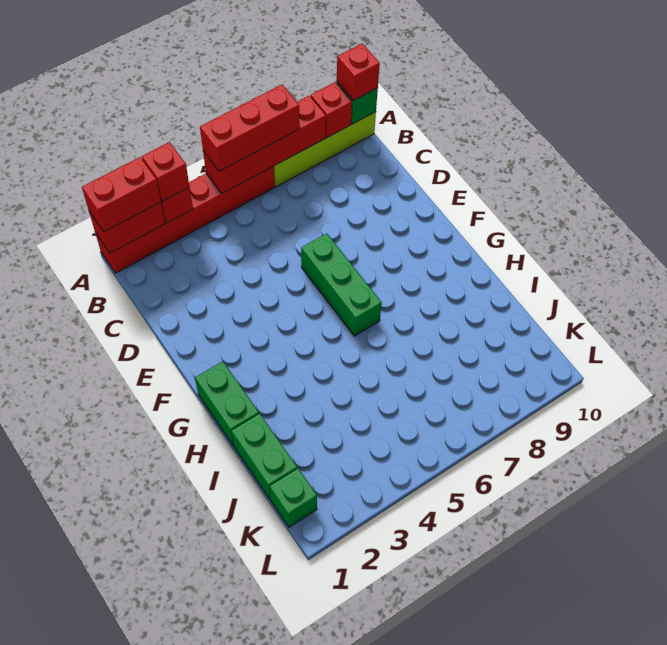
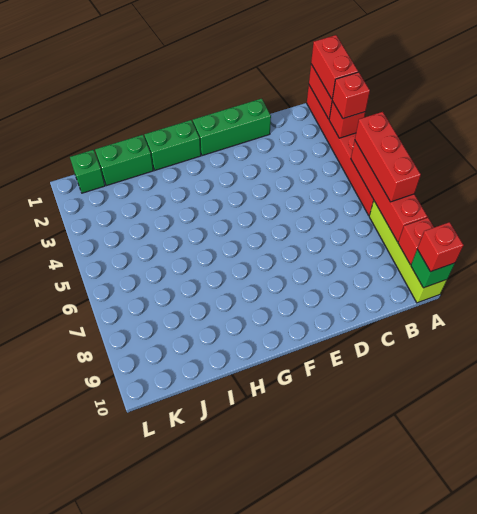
green 1x3 brick [301,233,382,336] -> green 1x3 brick moved to [193,99,271,156]

